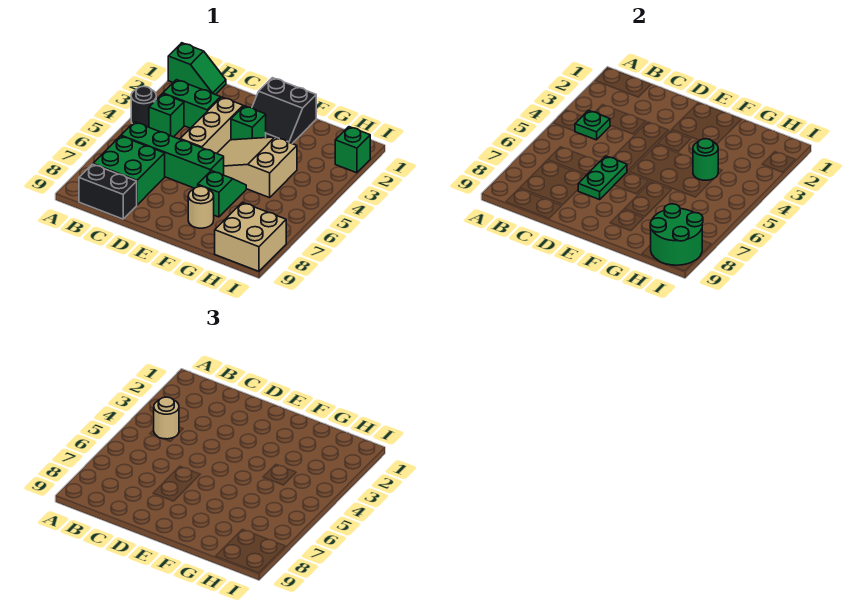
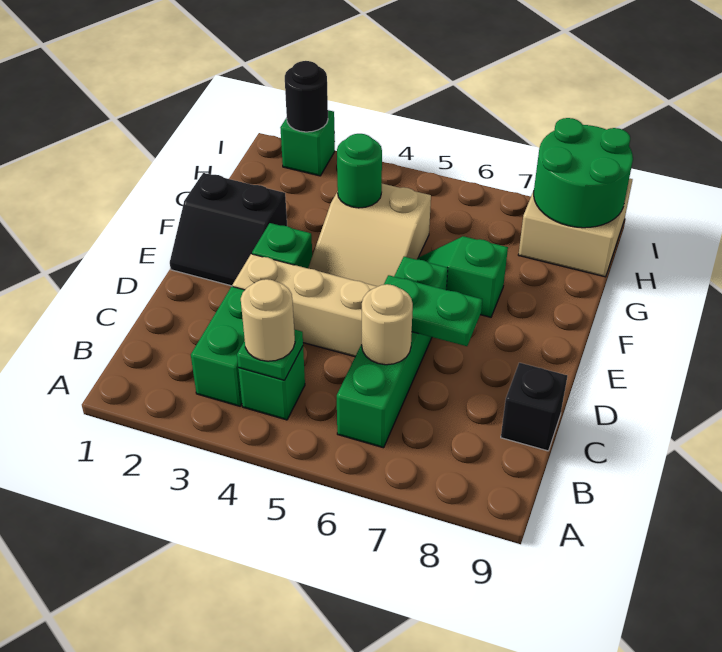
green 1x2 slope [168,43,226,95] -> none
black 1x1 round brick [131,86,156,127] -> black 1x1 round brick moved to [285,61,328,132]
green 2x2 brick [93,136,165,205] -> none
black 1x2 brick [79,164,137,219] -> black 1x1 brick [501,363,567,451]
black 2x2 slope [252,78,316,143] -> black 2x2 slope turned to [170,173,287,286]
tan 1x1 round brick [188,186,214,228] -> tan 1x1 round brick moved to [362,284,413,365]

